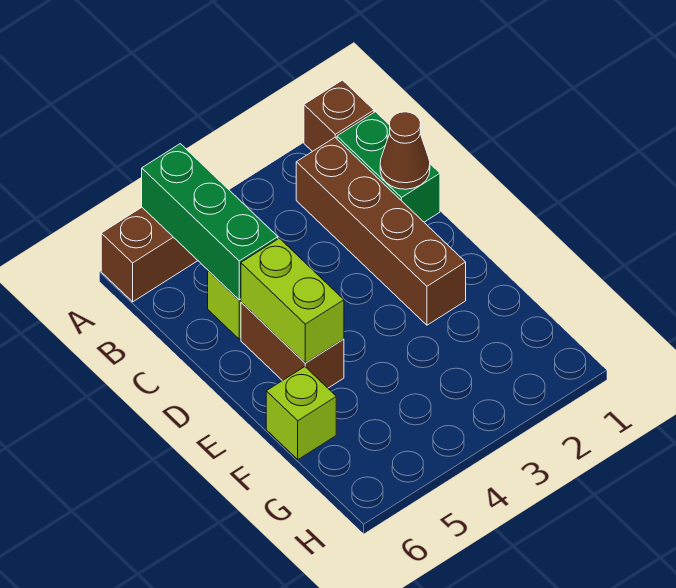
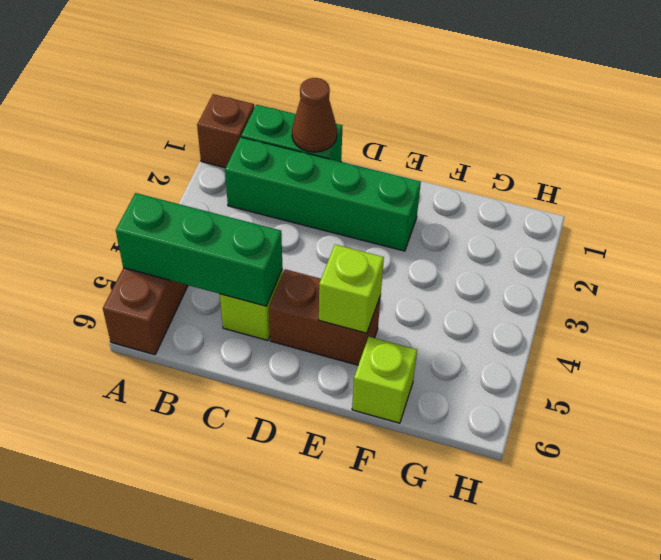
brown 1x4 brick [296,138,466,325] -> green 1x4 brick [225,137,421,251]
lime 1x2 brick [241,238,344,363] -> lime 1x1 brick [319,245,384,333]

